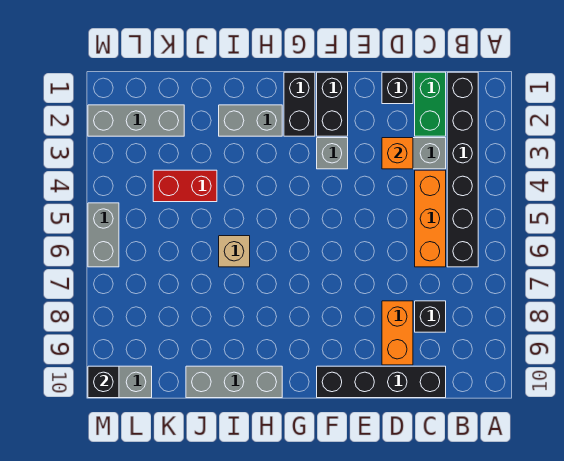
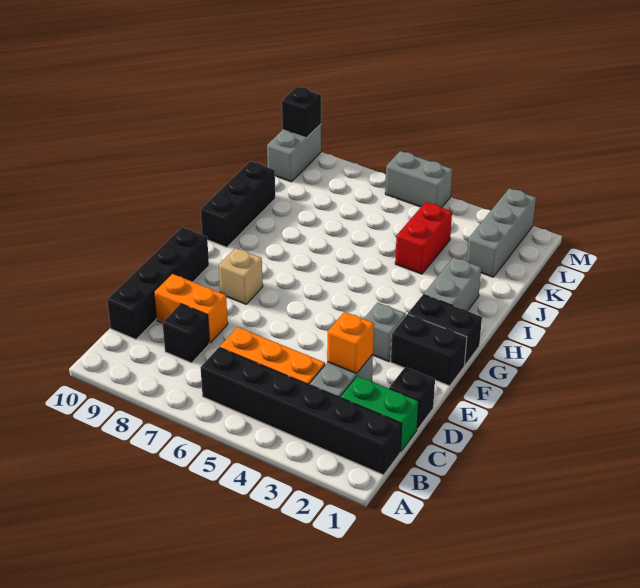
grey 1x3 brick [186,366,282,398] -> black 1x3 brick [200,161,275,247]
tan 1x1 brick [219,236,250,267] -> tan 1x1 brick moved to [219,248,263,304]

